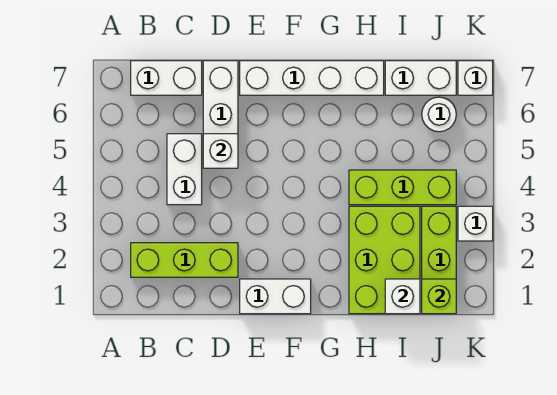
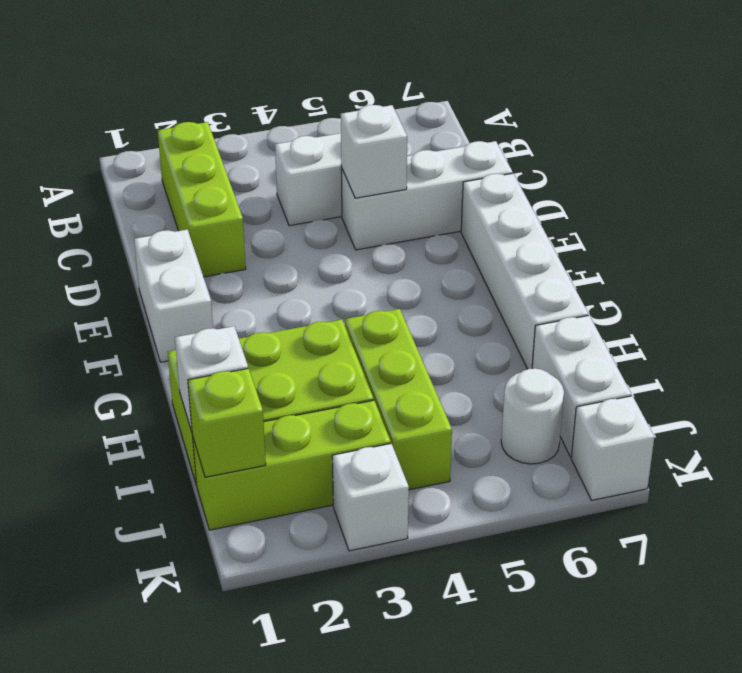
white 1x2 brick [131,61,202,95] -> none

